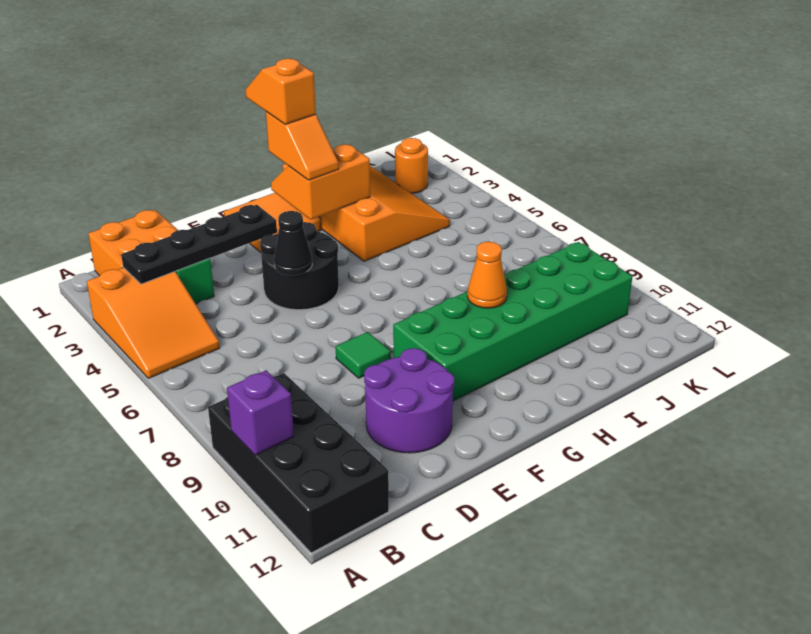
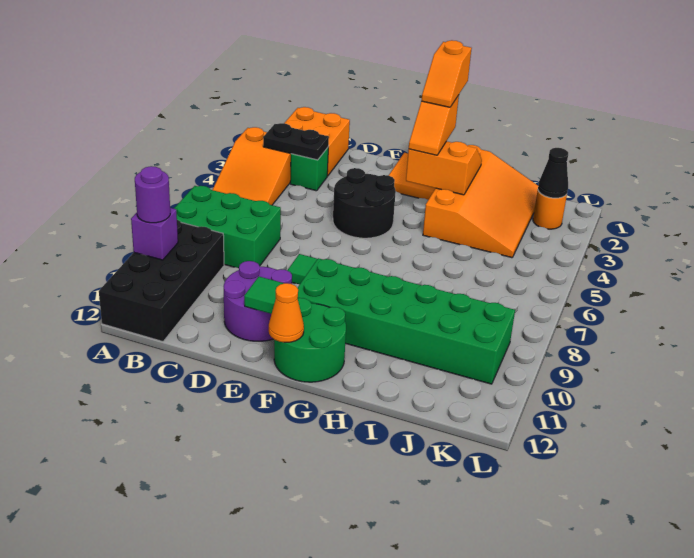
none -> green 2x3 brick [174,186,281,268]
none -> purple 1x1 round brick [135,166,170,223]
black 1x4 plate [121,205,277,284] -> black 1x2 plate [263,123,329,160]
black 1x1 cone [274,211,312,275] -> black 1x1 cone moved to [538,148,568,198]
none -> green 1x1 tile [244,277,284,314]
none -> green 2x2 round brick [274,298,346,382]
orange 1x2 slope [246,59,316,124] -> orange 1x2 slope turned to [421,40,472,107]
orange 1x1 cone [467,242,507,308] -> orange 1x1 cone moved to [269,283,304,342]

